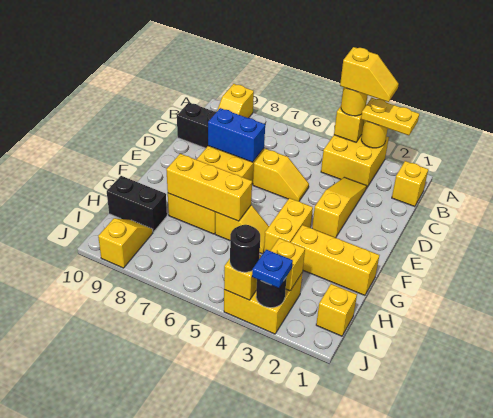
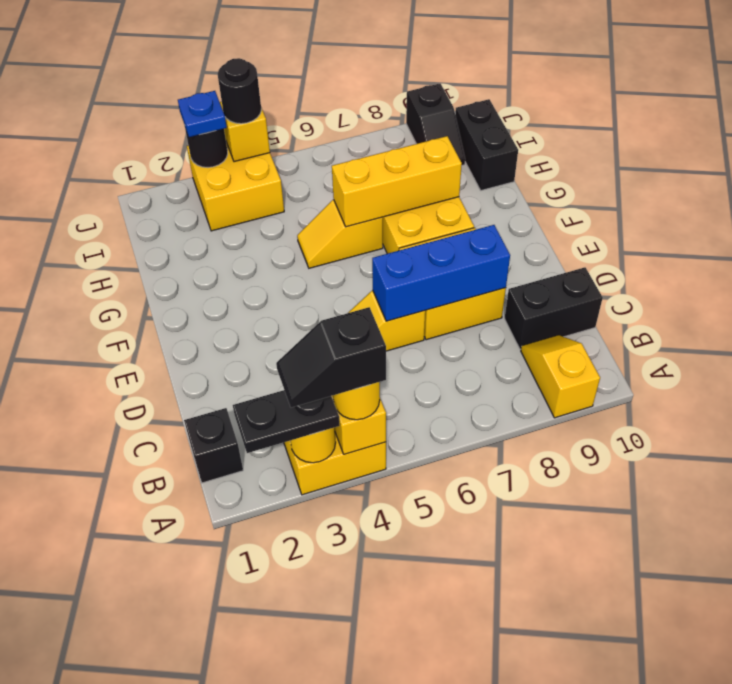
yellow 1x2 plate [361,98,419,135] -> black 1x2 plate [233,390,339,453]
yellow 1x2 slope [340,47,399,102] -> black 1x2 slope [276,307,386,407]
yellow 1x1 brick [392,161,428,207] -> black 1x1 brick [184,408,243,483]
yellow 1x3 slope [312,177,367,238] -> none
blue 1x2 brick [208,108,265,162] -> blue 1x3 brick [372,225,510,321]
yellow 1x2 brick [264,198,313,252] -> none
yellow 1x3 brick [291,225,379,295] -> none
black 1x2 brick [107,176,167,232] -> black 1x2 brick turned to [455,99,518,191]
yellow 1x1 brick [316,284,357,336] -> none
yellow 1x1 brick [270,238,305,291] -> none
yellow 1x2 slope [98,218,153,268] -> black 1x2 slope [406,83,465,165]

